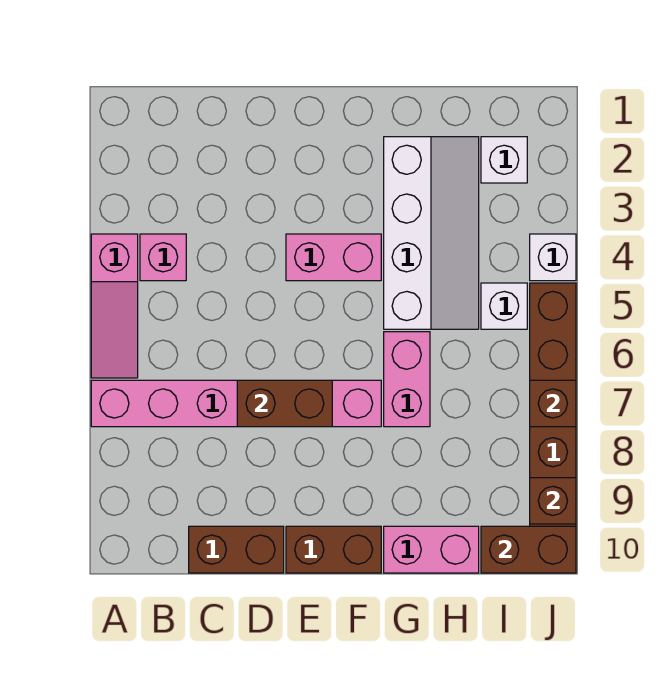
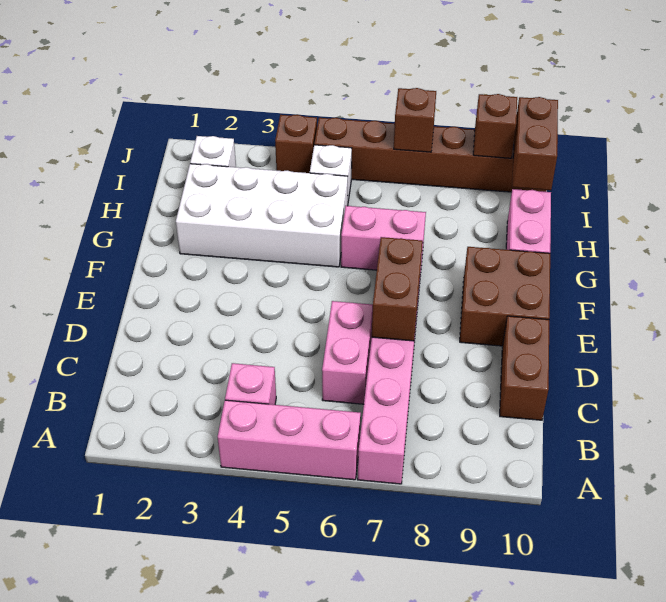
pink 1x3 slope [91,234,138,378] -> pink 1x3 brick [218,400,361,480]
pink 1x2 brick [286,234,381,281] -> pink 1x2 brick moved to [322,301,373,404]
brown 1x2 brick [286,526,381,573] -> brown 2x2 brick [460,247,550,346]
white 2x4 slope [384,137,479,329] -> white 2x4 brick [176,164,348,267]
white 1x1 brick [530,234,576,281] -> brown 1x1 brick [275,115,317,173]

